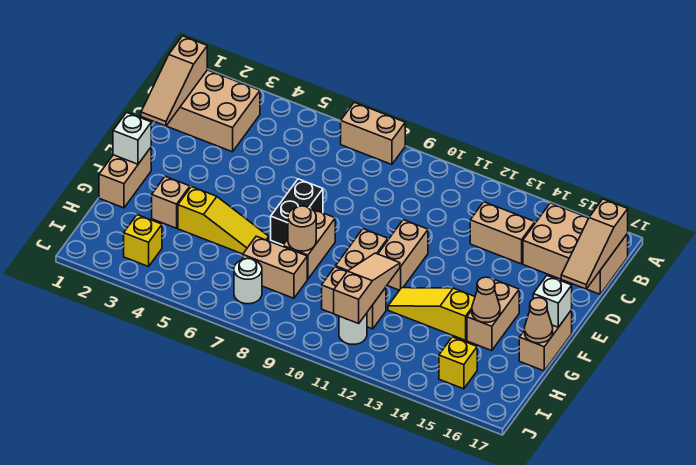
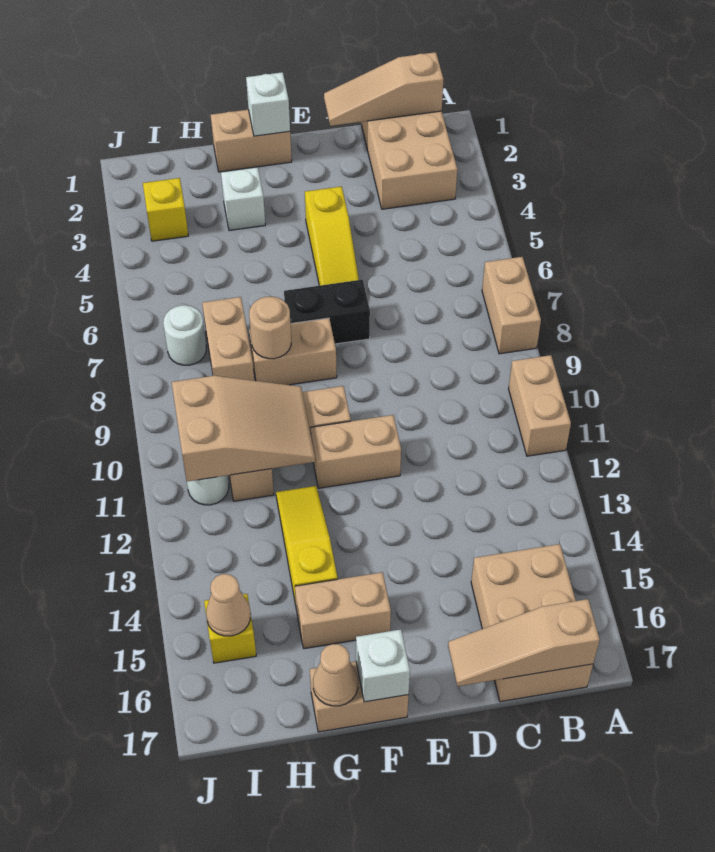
tan 1x2 brick [470,202,535,264] -> tan 1x2 brick moved to [509,355,571,456]
tan 1x1 brick [152,177,190,228] -> white 1x1 brick [221,167,265,231]
yellow 1x3 slope [178,187,269,254] -> yellow 1x3 slope moved to [305,186,359,286]
tan 1x3 slope [334,253,400,323] -> tan 2x3 slope [172,376,315,481]
tan 1x1 cone [472,277,500,323] -> tan 1x1 cone moved to [206,574,251,636]

